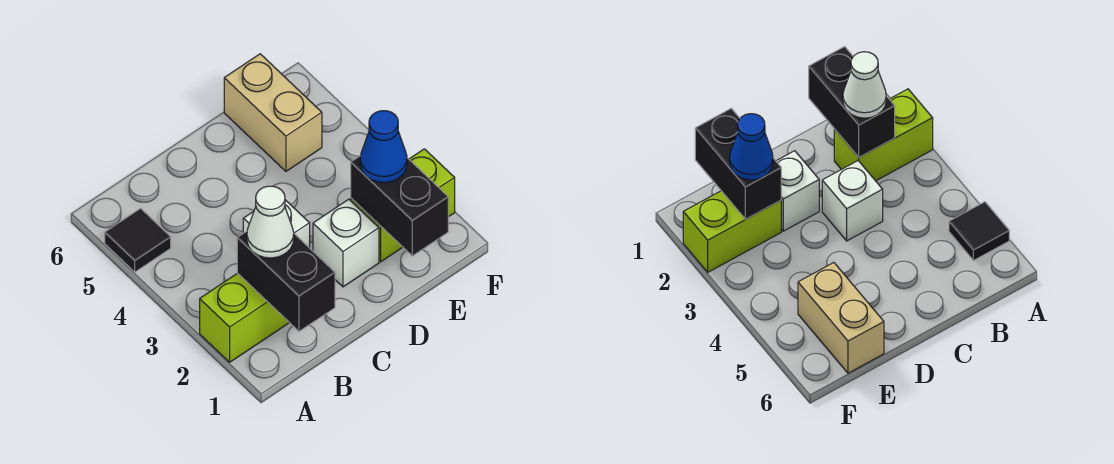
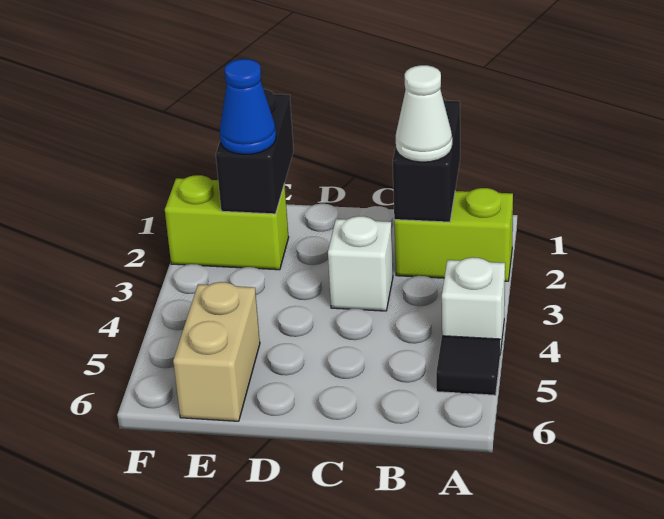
white 1x1 brick [313,199,379,287] -> white 1x1 brick moved to [442,257,505,353]

